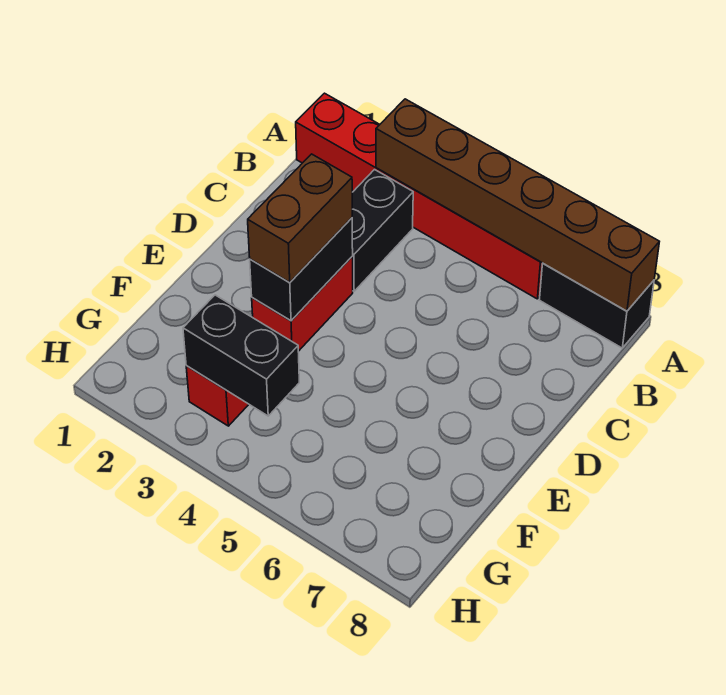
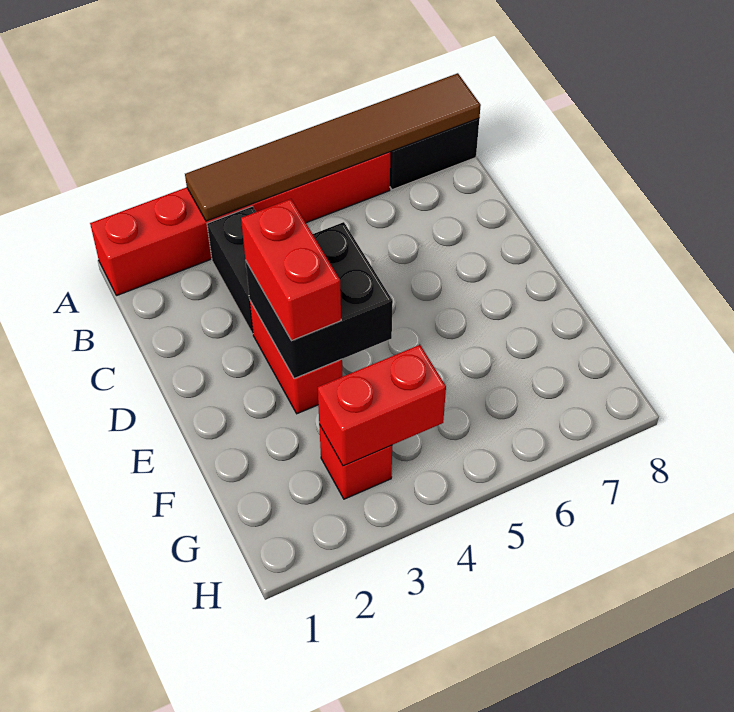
brown 1x6 brick [376,99,659,311] -> brown 1x6 tile [185,73,481,221]
black 1x2 brick [250,218,353,321] -> black 2x2 brick [246,222,393,378]
brown 1x2 brick [248,154,352,283] -> red 1x2 brick [241,199,341,341]
black 1x2 brick [183,295,299,416] -> red 1x2 brick [318,345,446,466]

